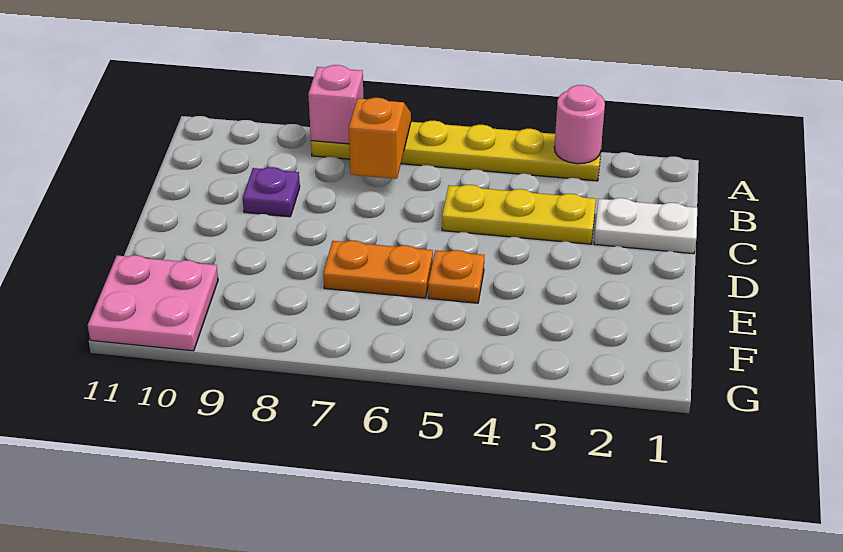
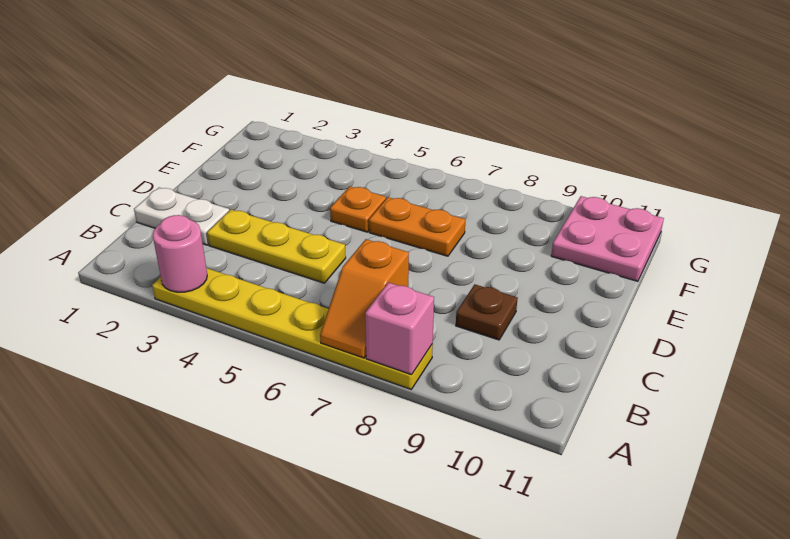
purple 1x1 plate [243,167,300,217] -> brown 1x1 plate [456,284,518,340]

